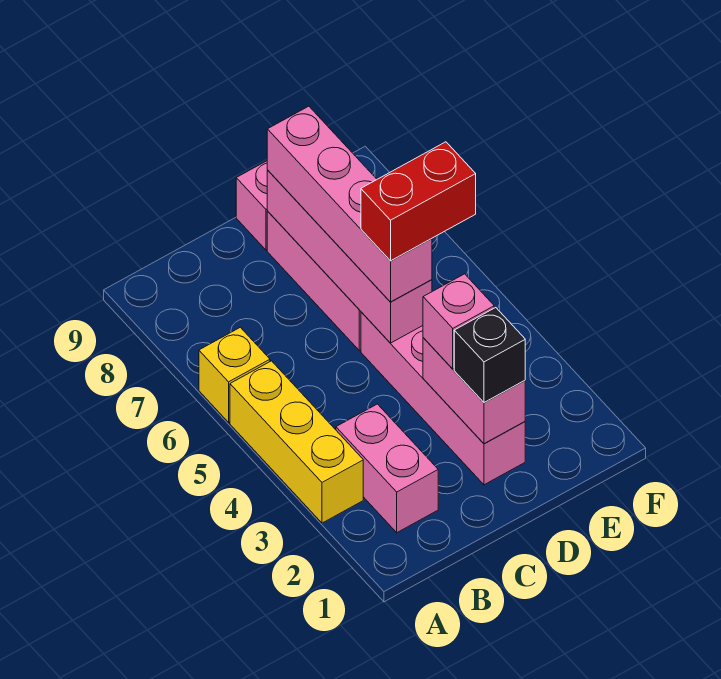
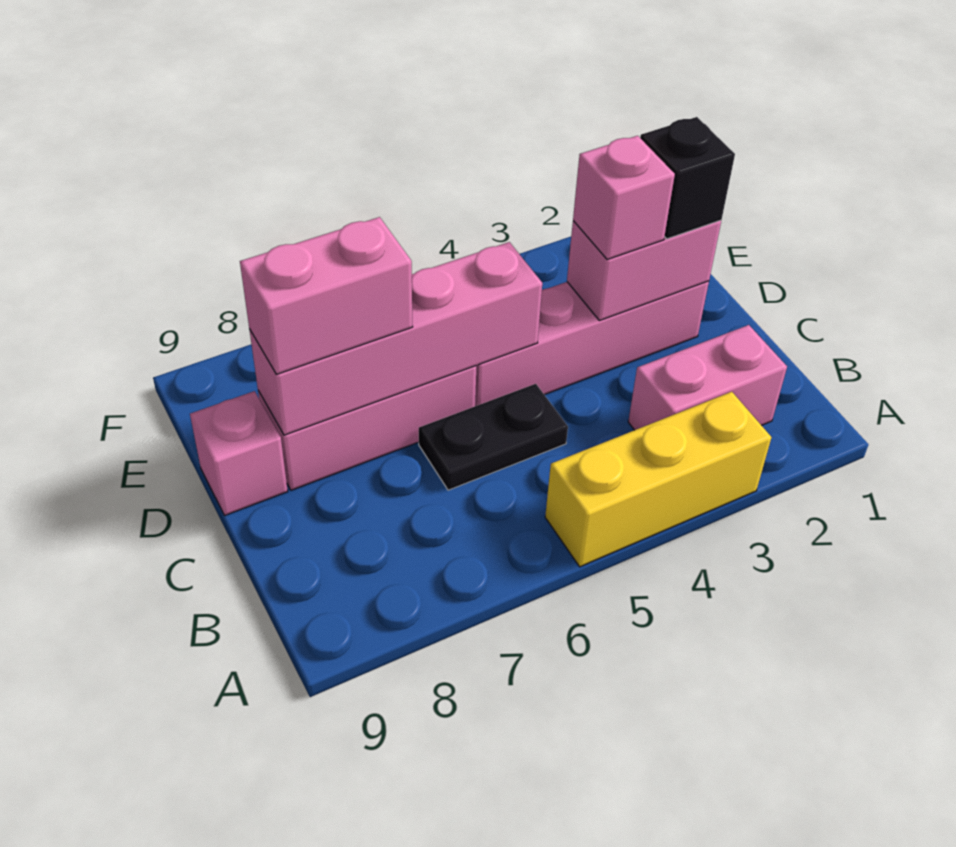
yellow 1x1 brick [199,327,270,422] -> none
none -> black 1x2 plate [419,384,568,490]
pink 1x4 brick [267,106,432,302] -> pink 1x2 brick [240,217,413,374]
red 1x2 brick [361,142,476,261] -> none

